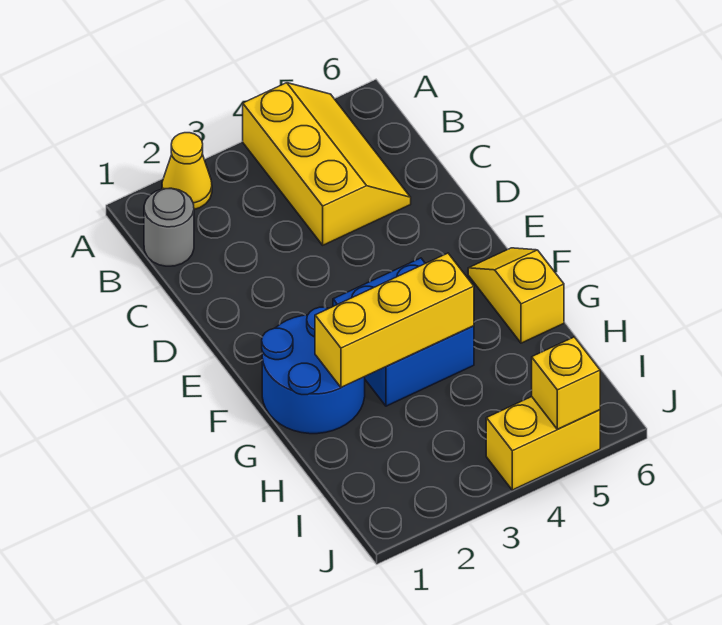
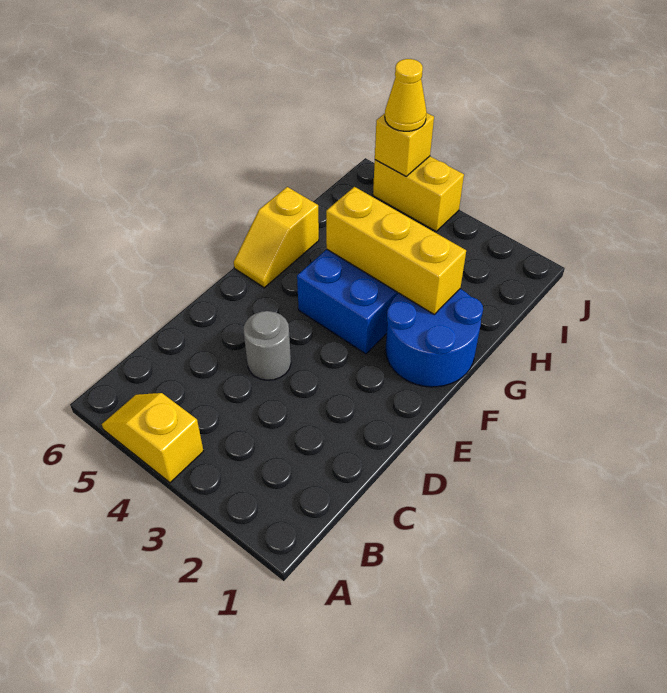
yellow 1x1 cone [162,133,212,209] -> yellow 1x1 cone moved to [385,59,427,131]
yellow 2x3 slope [243,83,411,245] -> yellow 1x2 slope [102,393,203,483]
grey 1x1 round brick [144,188,194,266] -> grey 1x1 round brick moved to [243,311,291,380]

